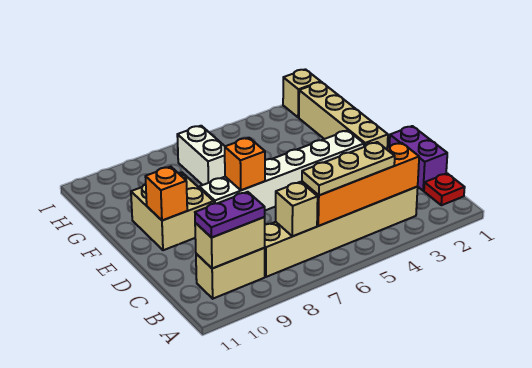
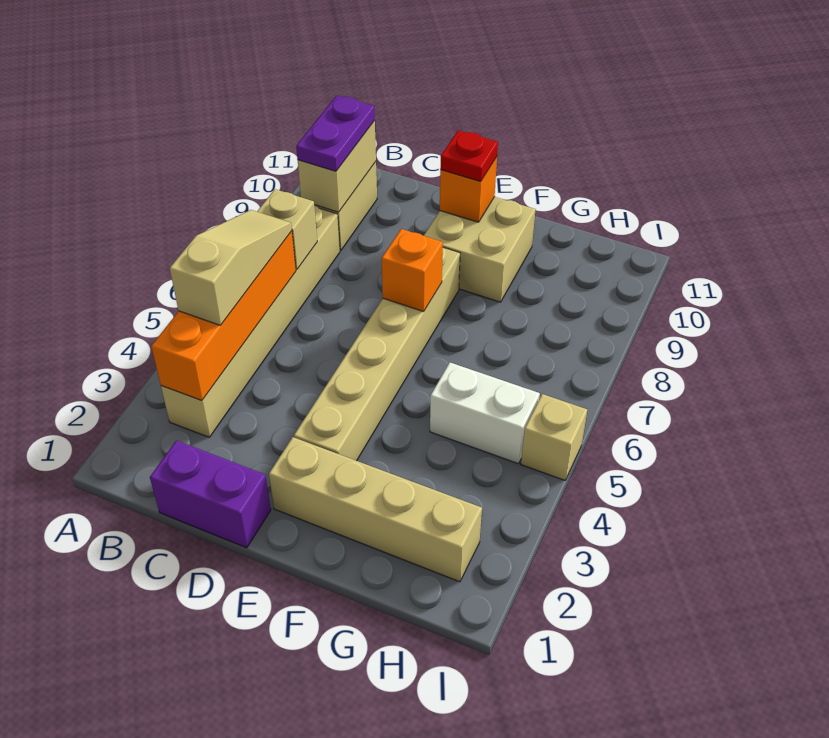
red 1x1 plate [424,173,465,205] -> red 1x1 plate moved to [440,130,498,181]
tan 1x3 plate [302,142,395,195] -> tan 1x3 slope [170,210,292,325]
white 1x6 brick [199,130,364,210] -> tan 1x6 brick [294,247,460,461]
white 1x2 brick [177,126,225,185] -> white 1x2 brick moved to [430,363,540,464]
tan 1x1 brick [283,69,321,118] -> tan 1x1 brick moved to [521,394,587,480]

